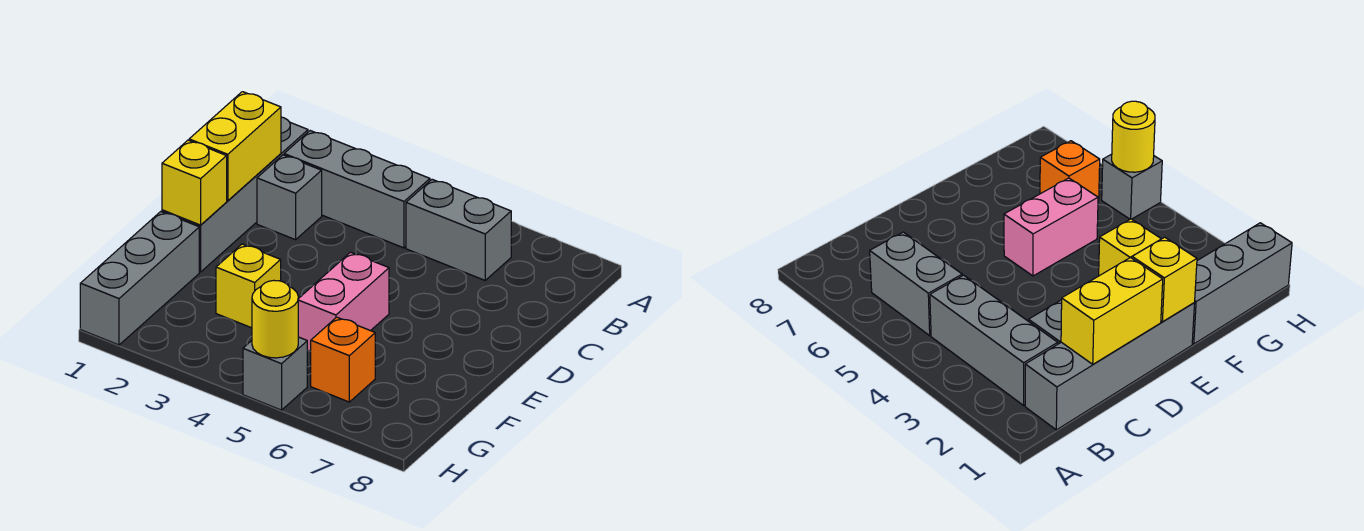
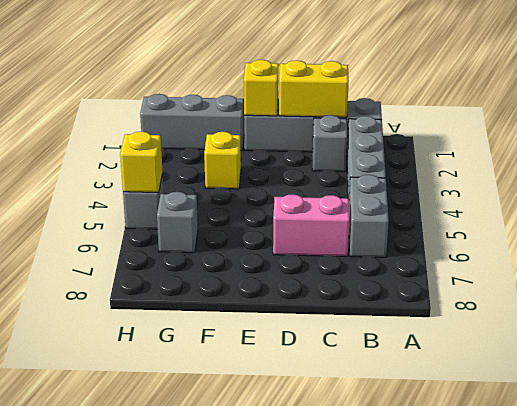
pink 1x2 brick [298,252,389,351] -> pink 1x2 brick moved to [273,194,350,256]
orange 1x1 brick [310,317,375,402] -> grey 1x1 brick [157,192,198,253]
yellow 1x1 round brick [252,280,298,358] -> yellow 1x1 brick [120,131,163,193]

